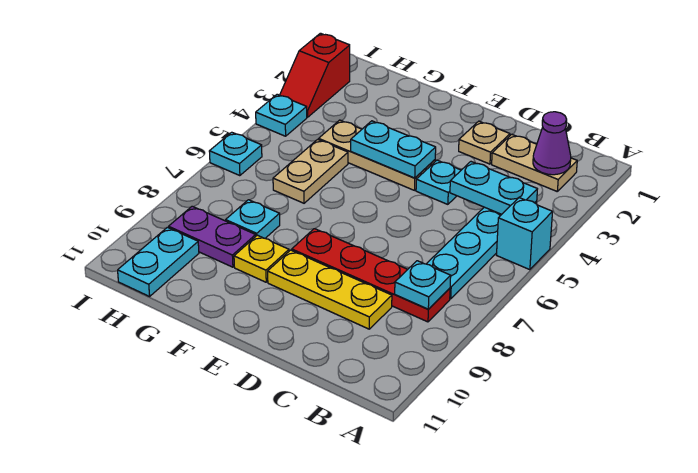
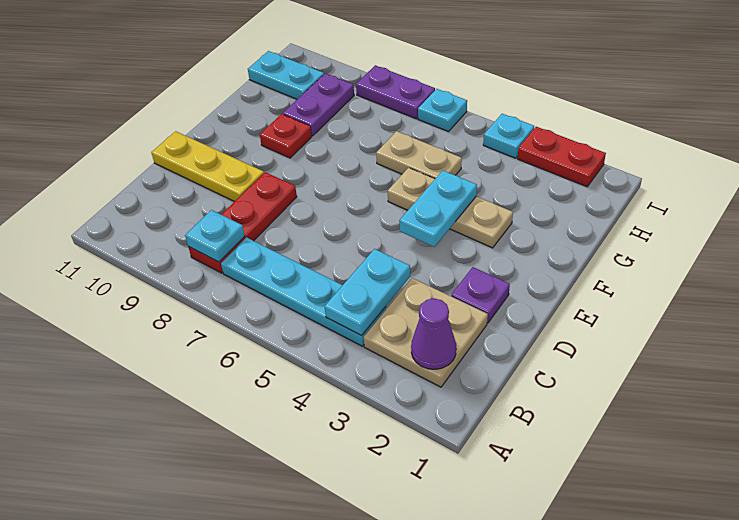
cyan 1x1 brick [497,198,552,270] -> none
tan 1x2 plate [492,134,577,191] -> tan 2x2 plate [364,278,488,387]
red 1x4 plate [292,229,450,322] -> red 1x3 plate [188,172,297,273]
yellow 1x3 plate [268,250,392,329] -> yellow 1x3 plate turned to [151,131,264,202]
tan 1x1 plate [459,121,510,164] -> purple 1x1 plate [451,267,510,323]
cyan 1x1 plate [416,160,461,204] -> none
tan 1x3 plate [319,120,435,190] -> tan 1x3 plate turned to [388,168,513,248]
yellow 1x1 plate [234,235,289,282] -> red 1x1 plate [260,114,312,158]
cyan 1x1 plate [226,200,280,238] -> none
red 1x2 slope [280,33,350,117] -> red 1x2 plate [518,127,606,187]
none -> purple 1x2 plate [356,65,435,119]

